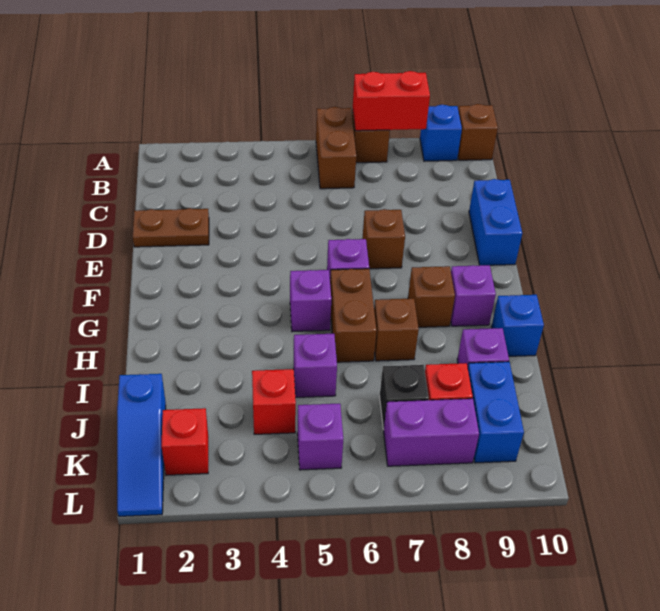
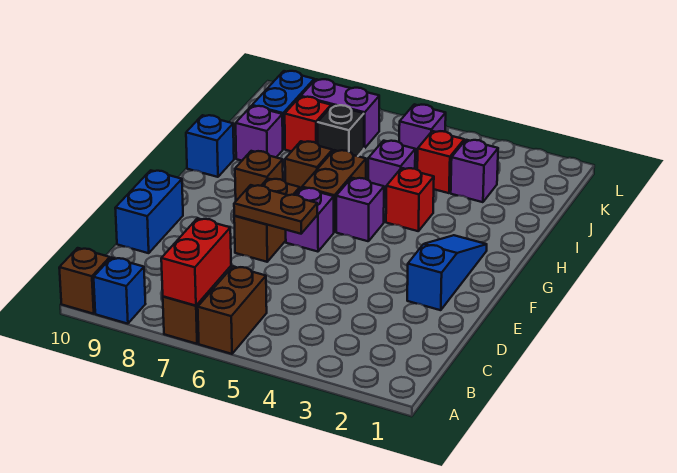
red 1x2 brick [353,71,430,131] -> red 1x2 brick turned to [161,218,231,306]
brown 1x2 plate [133,208,209,247] -> brown 1x2 plate moved to [234,185,317,234]
brown 1x1 brick [362,209,405,269] -> brown 1x2 brick [234,179,300,262]
purple 1x1 brick [451,265,496,326] -> purple 1x1 brick moved to [451,140,498,202]
blue 1x3 slope [117,374,166,516] -> blue 1x3 slope moved to [407,235,487,310]
red 1x1 brick [162,408,208,475] -> red 1x1 brick moved to [386,168,434,231]

